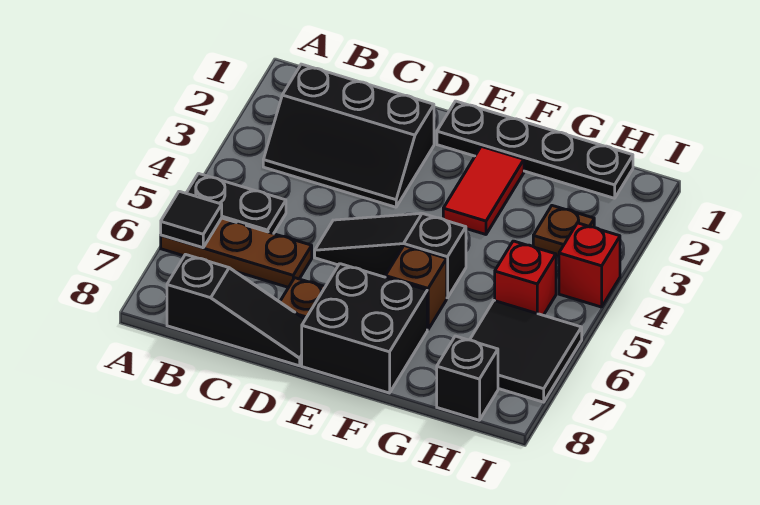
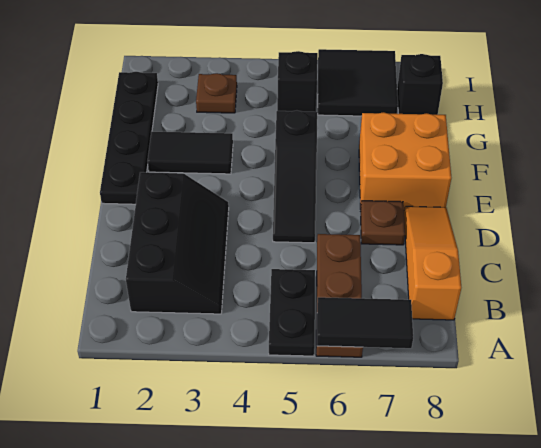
black 1x1 tile [161,191,222,248] -> black 1x2 tile [317,297,413,348]
black 1x3 slope [167,255,305,366] -> orange 1x3 slope [404,206,461,320]
black 2x2 brick [302,264,427,393] -> orange 2x2 brick [359,112,451,209]
red 1x2 tile [443,147,524,234] -> black 1x2 tile [148,132,233,174]
brown 1x1 brick [385,246,447,330] -> none
red 1x1 brick [495,241,556,315] -> black 1x1 brick [277,51,318,112]
red 1x1 brick [559,223,620,307] -> none

